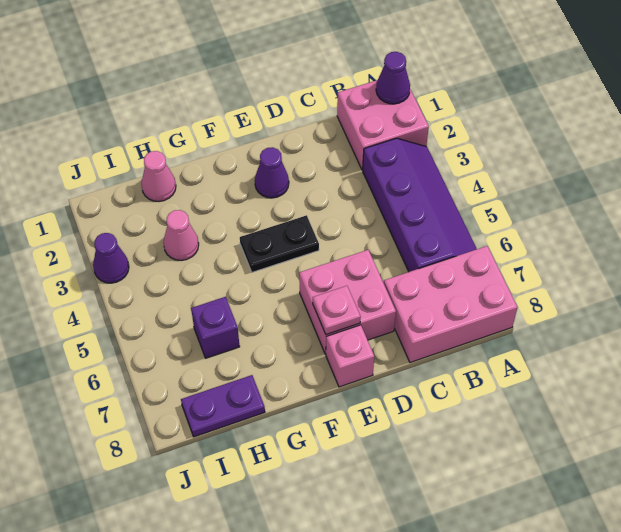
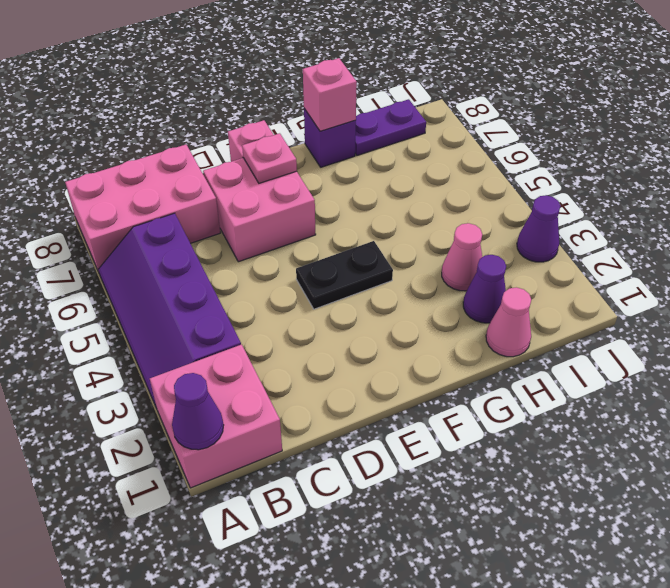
purple 1x1 cone [255,147,289,198] -> purple 1x1 cone moved to [463,255,506,323]
none -> pink 1x1 brick [303,58,357,131]
purple 1x1 brick [191,297,240,358] -> purple 1x1 brick moved to [304,109,356,167]

